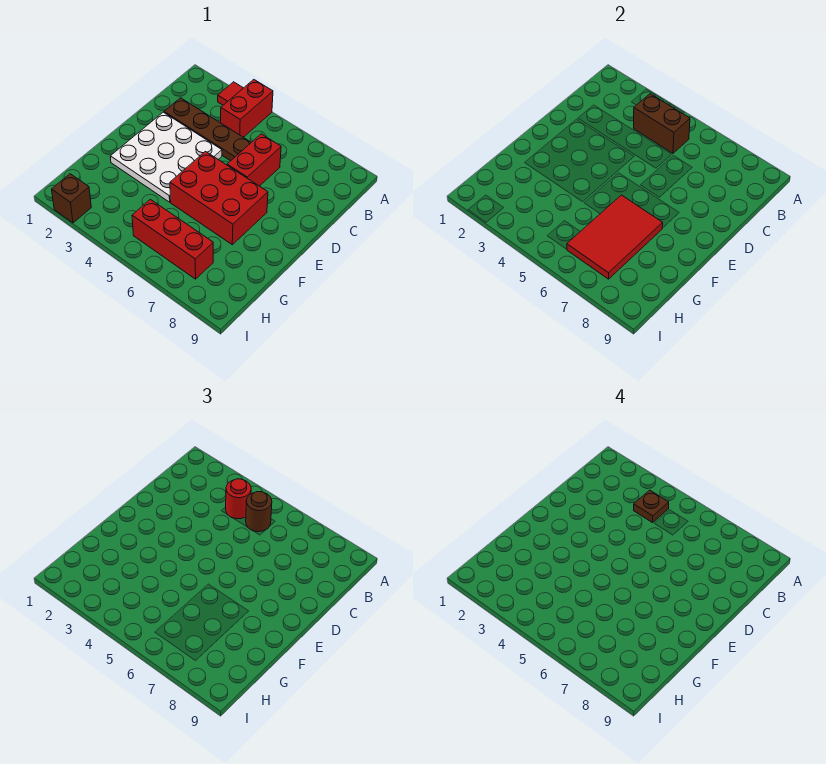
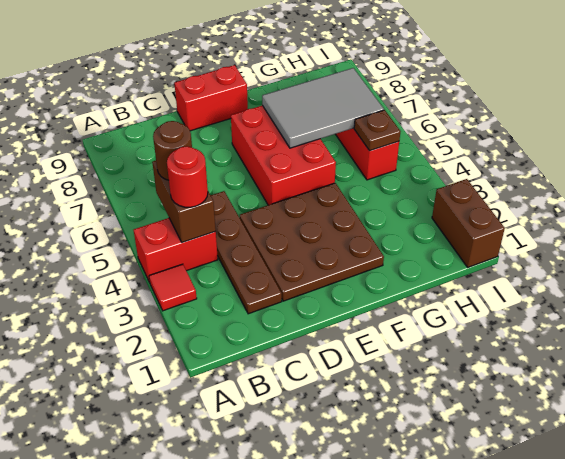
brown 1x1 plate [634,490,669,523] -> brown 1x1 plate moved to [354,110,401,151]
red 1x2 brick [227,134,281,186] -> red 1x2 brick moved to [174,65,248,131]
white 3x3 plate [110,112,222,202] -> brown 3x3 plate [240,183,384,301]
red 2x3 tile [567,195,663,279] -> grey 2x3 tile [262,68,384,148]
brown 1x1 brick [52,174,91,223] -> brown 1x2 brick [432,179,505,267]

